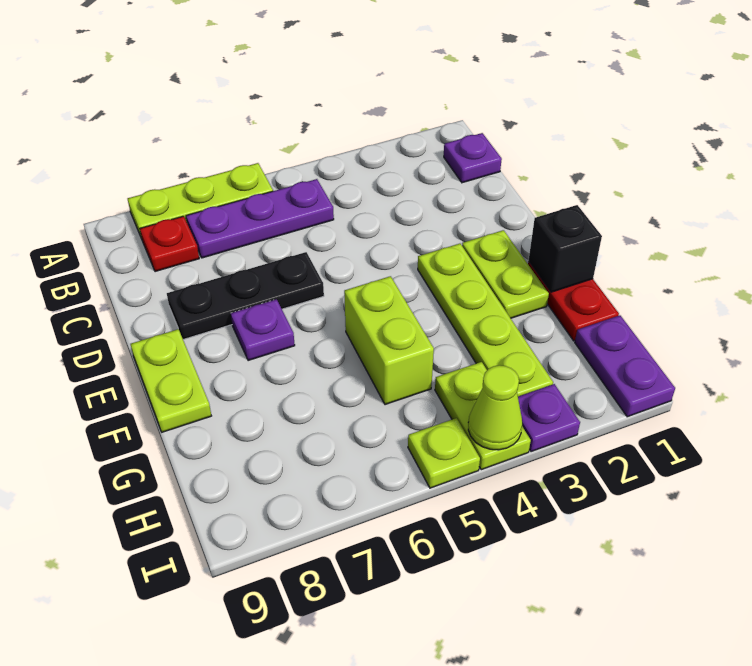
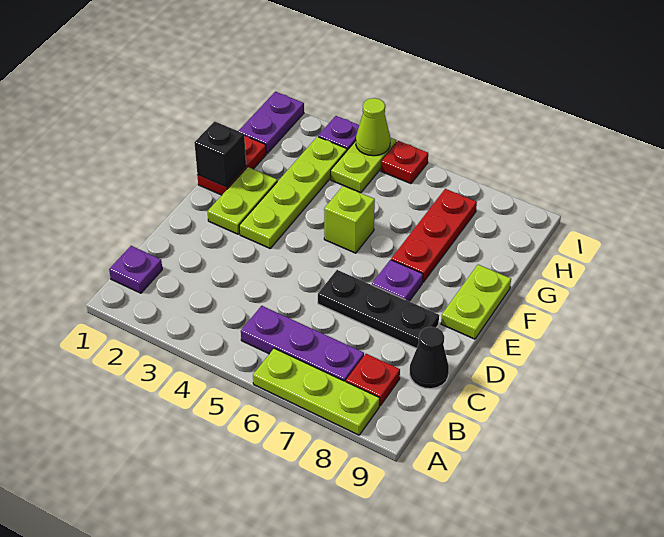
none -> black 1x1 cone [410,327,449,389]
lime 1x2 brick [344,276,434,405] -> lime 1x1 brick [324,186,375,253]
none -> red 1x3 plate [391,189,477,282]
lime 1x1 plate [408,418,480,488] -> red 1x1 plate [381,141,428,184]

